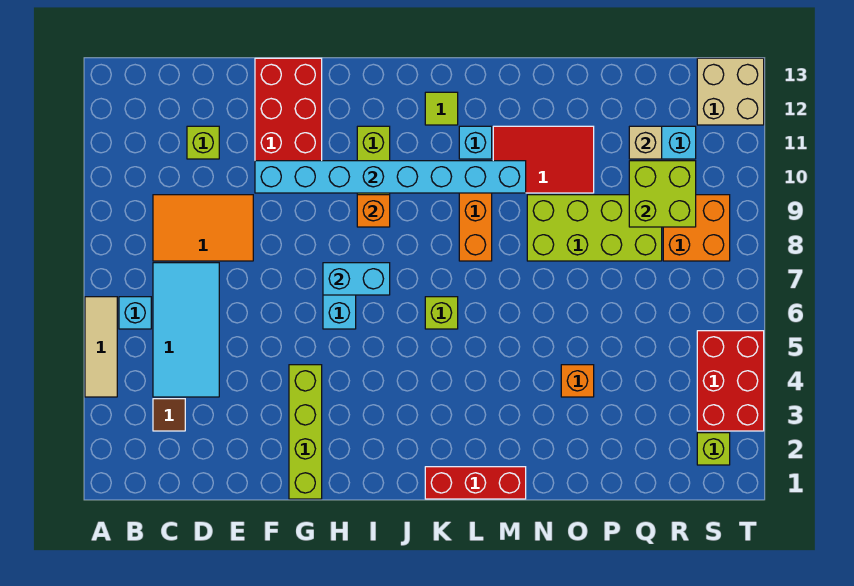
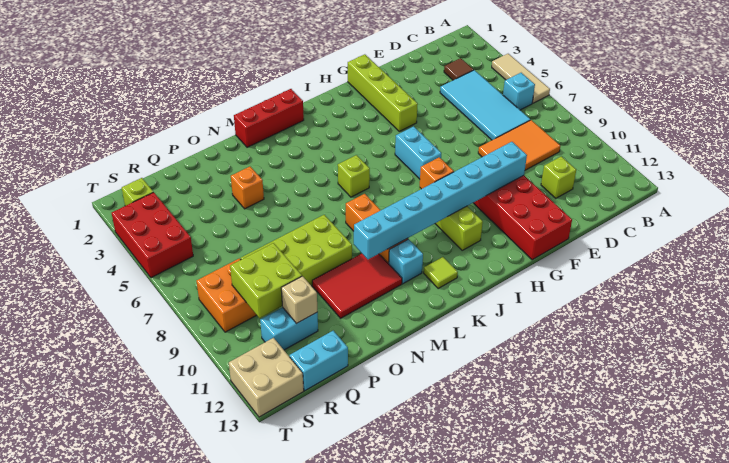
cyan 1x2 brick [323,263,390,295] -> cyan 1x2 brick moved to [289,331,348,391]

